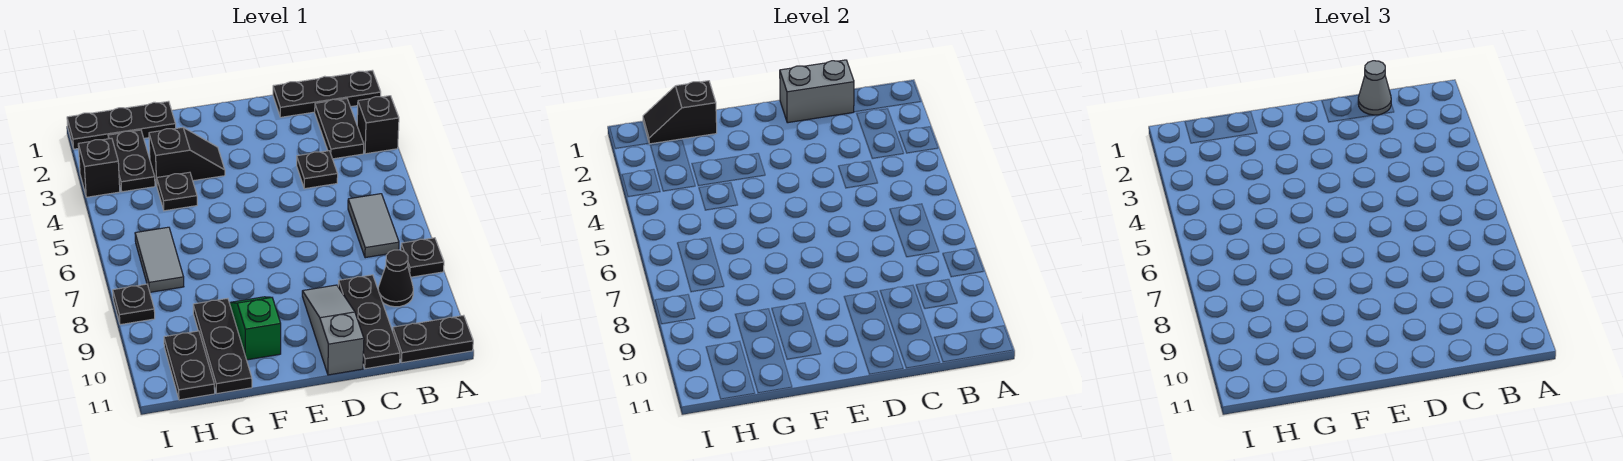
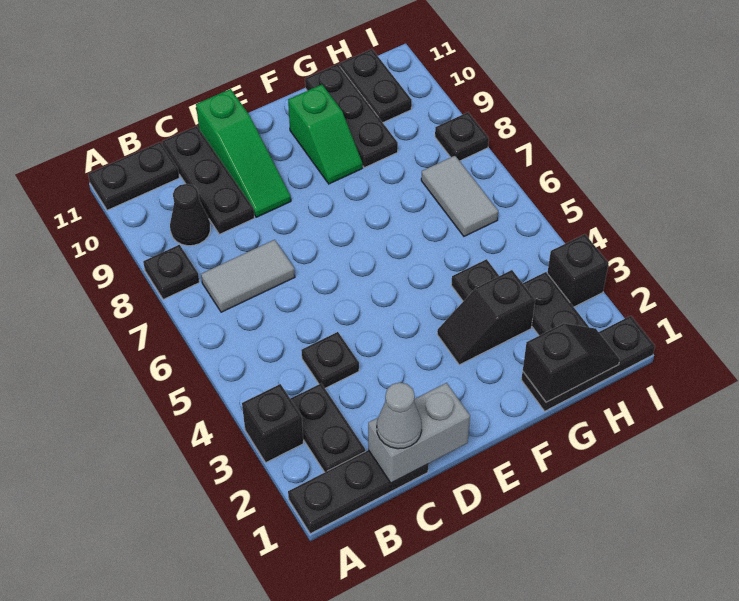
grey 1x2 tile [348,194,399,258] -> grey 1x2 tile turned to [201,240,295,312]
grey 1x3 slope [302,285,364,375] -> green 1x3 slope [196,89,291,217]

